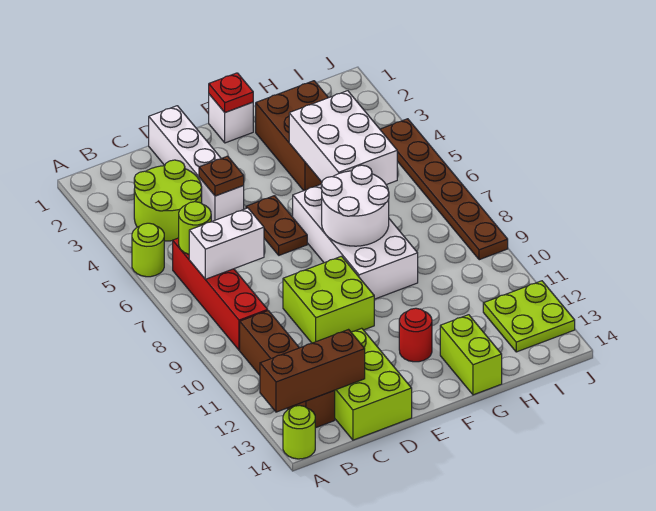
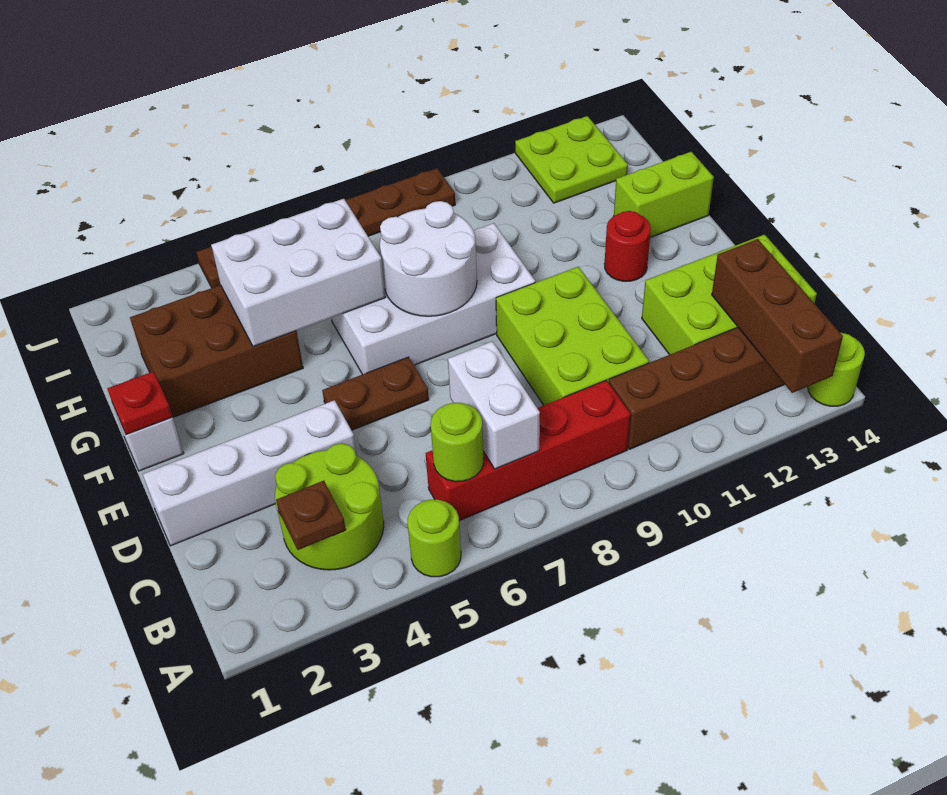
brown 1x1 plate [199,156,244,196] -> brown 1x1 plate moved to [276,481,346,550]
lime 2x2 brick [283,256,374,343] -> lime 2x3 brick [496,267,649,405]

